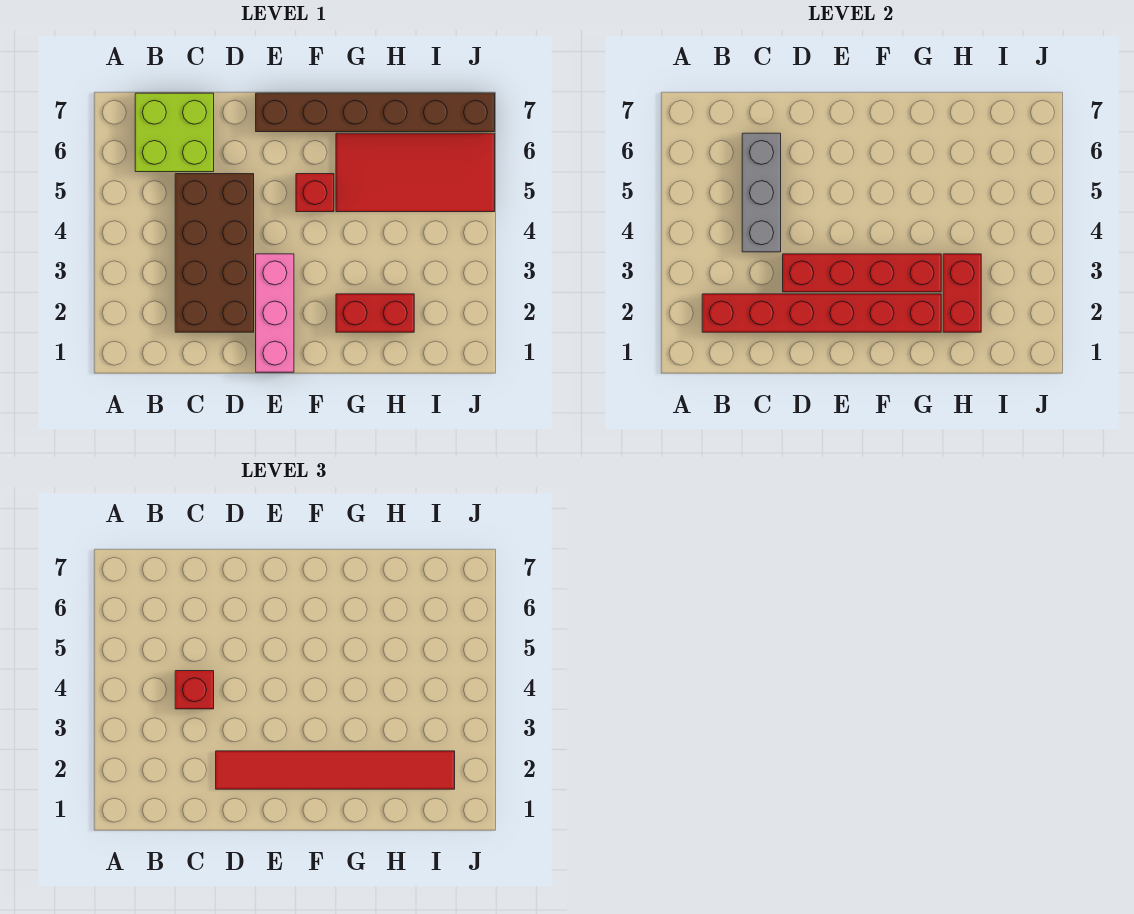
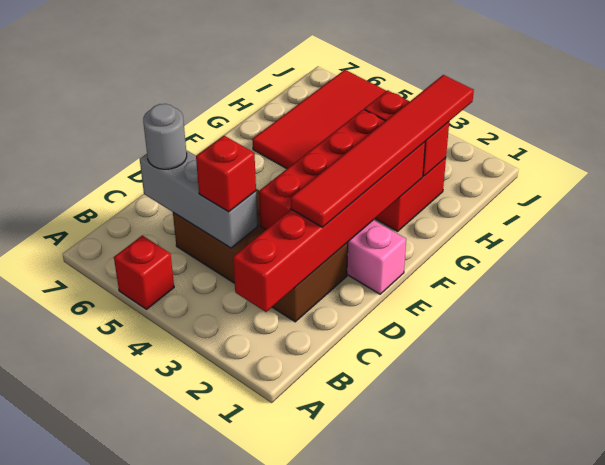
lime 2x2 brick [135,93,214,172] -> none
none -> grey 1x1 round brick [143,104,187,169]
brown 1x6 brick [256,93,495,132] -> none
red 1x1 brick [296,174,334,212] -> red 1x1 brick moved to [114,235,174,309]

